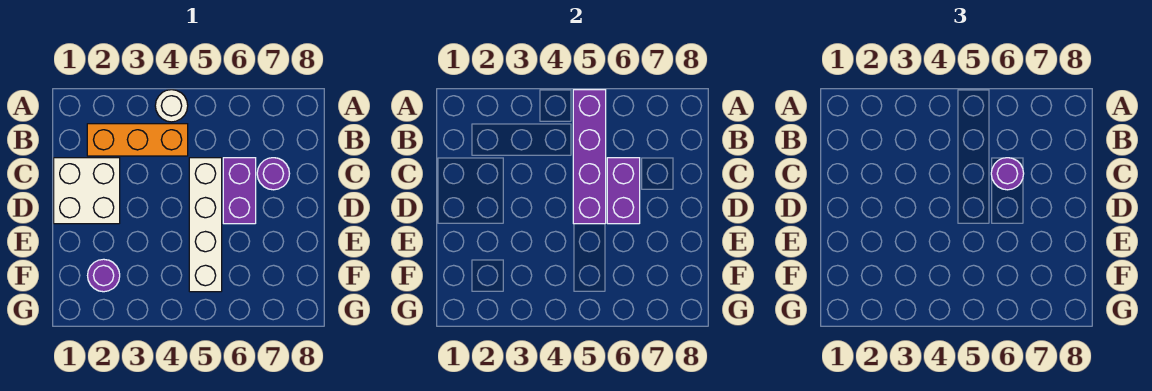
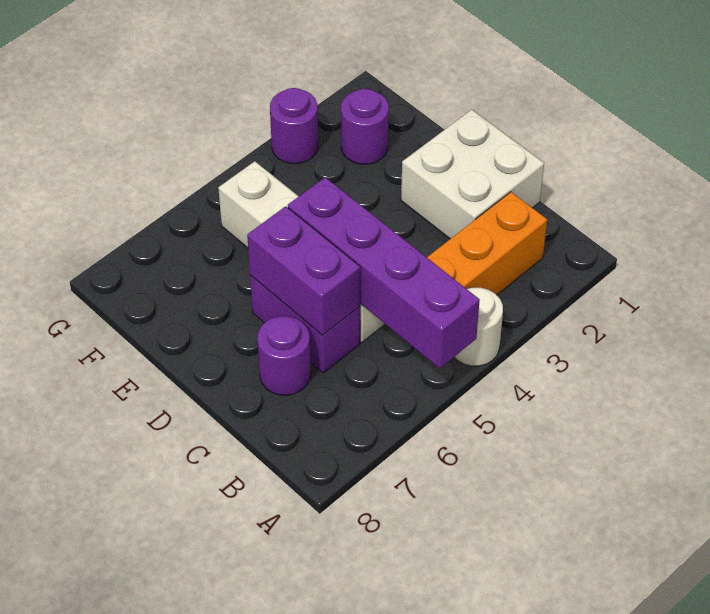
purple 1x1 round brick [991,158,1024,190] -> purple 1x1 round brick moved to [270,88,318,164]

